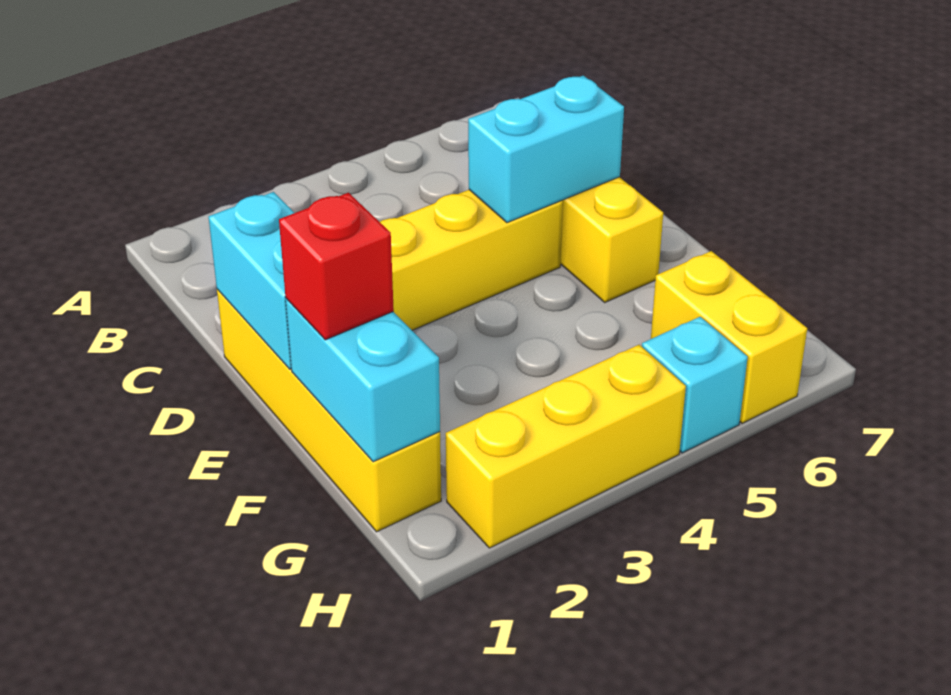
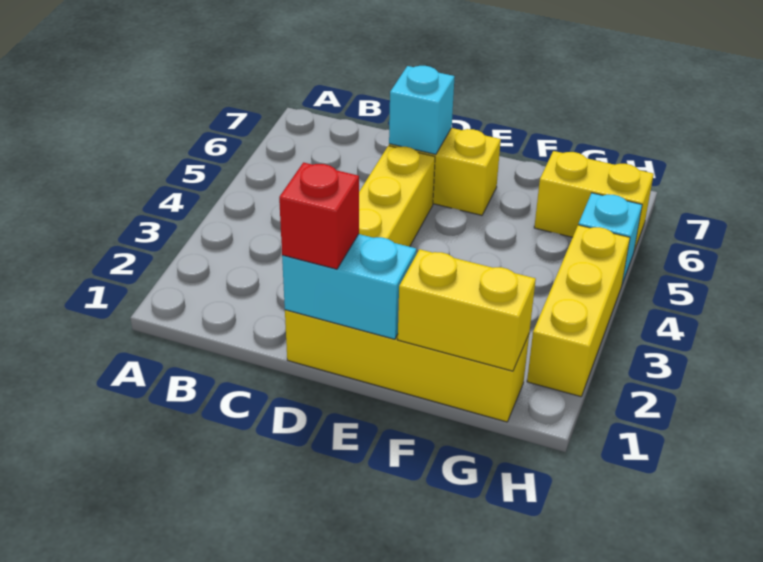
cyan 1x2 brick [468,76,624,223] -> cyan 1x1 brick [389,66,455,154]
cyan 1x2 brick [286,299,440,462] -> yellow 1x2 brick [398,249,536,371]
red 1x1 brick [279,193,394,340] -> red 1x1 brick moved to [279,162,359,269]

